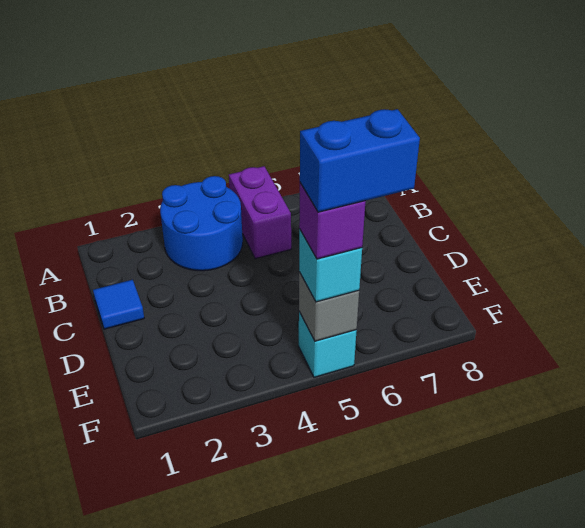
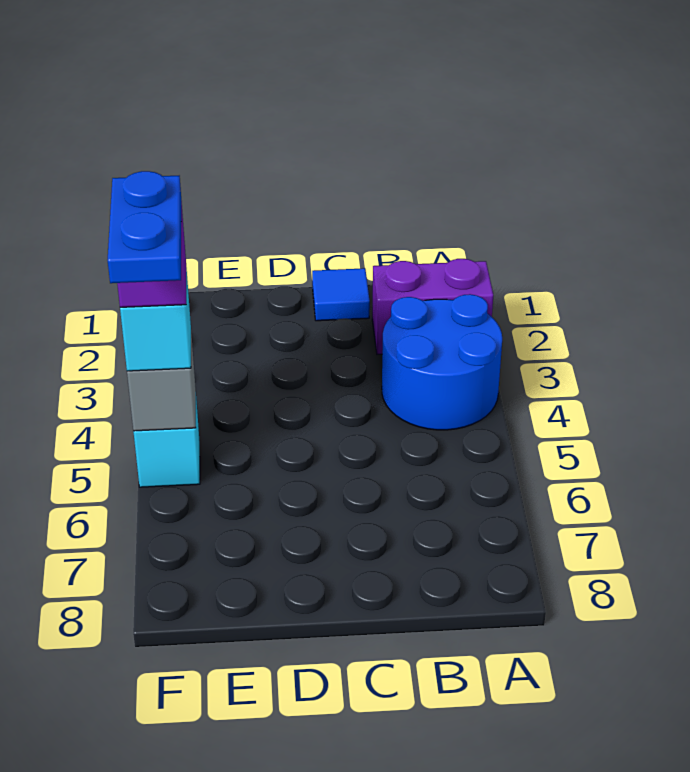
purple 1x2 brick [229,166,291,259] -> purple 1x2 brick moved to [372,259,493,354]
blue 1x2 brick [300,109,420,212] -> blue 1x2 plate [108,171,181,283]

